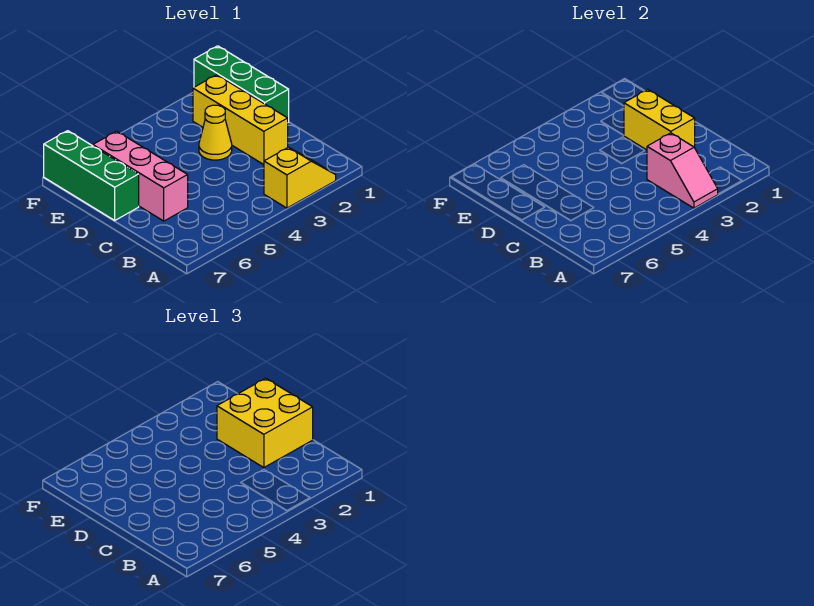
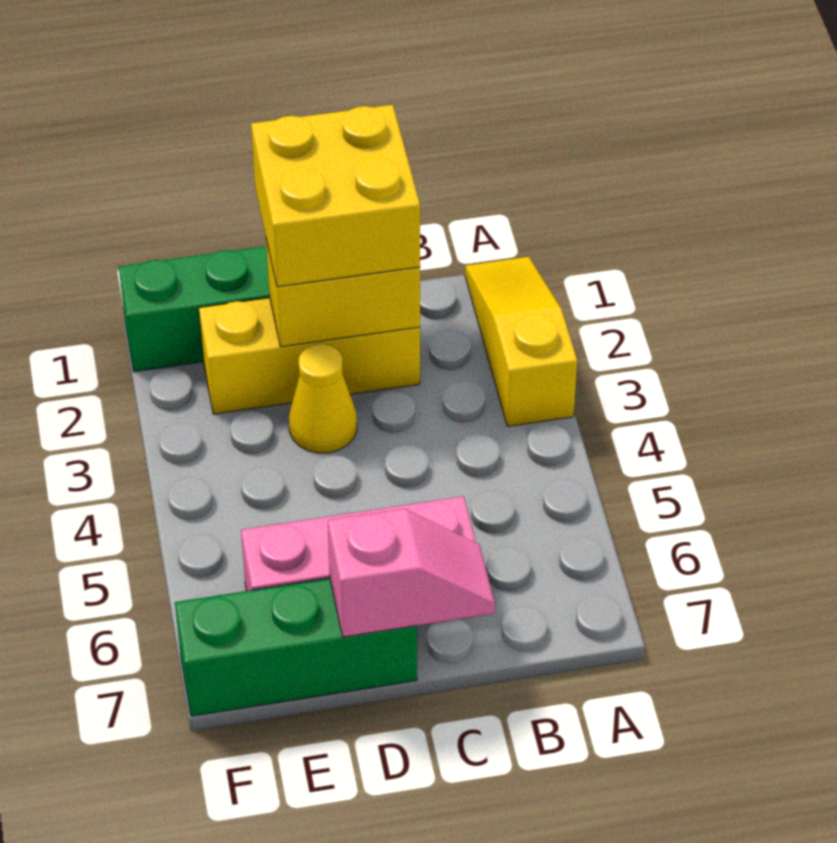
yellow 1x2 slope [264,147,336,208] -> yellow 1x3 slope [465,257,577,427]
pink 1x2 slope [647,133,718,208] -> pink 1x2 slope moved to [328,509,495,637]

